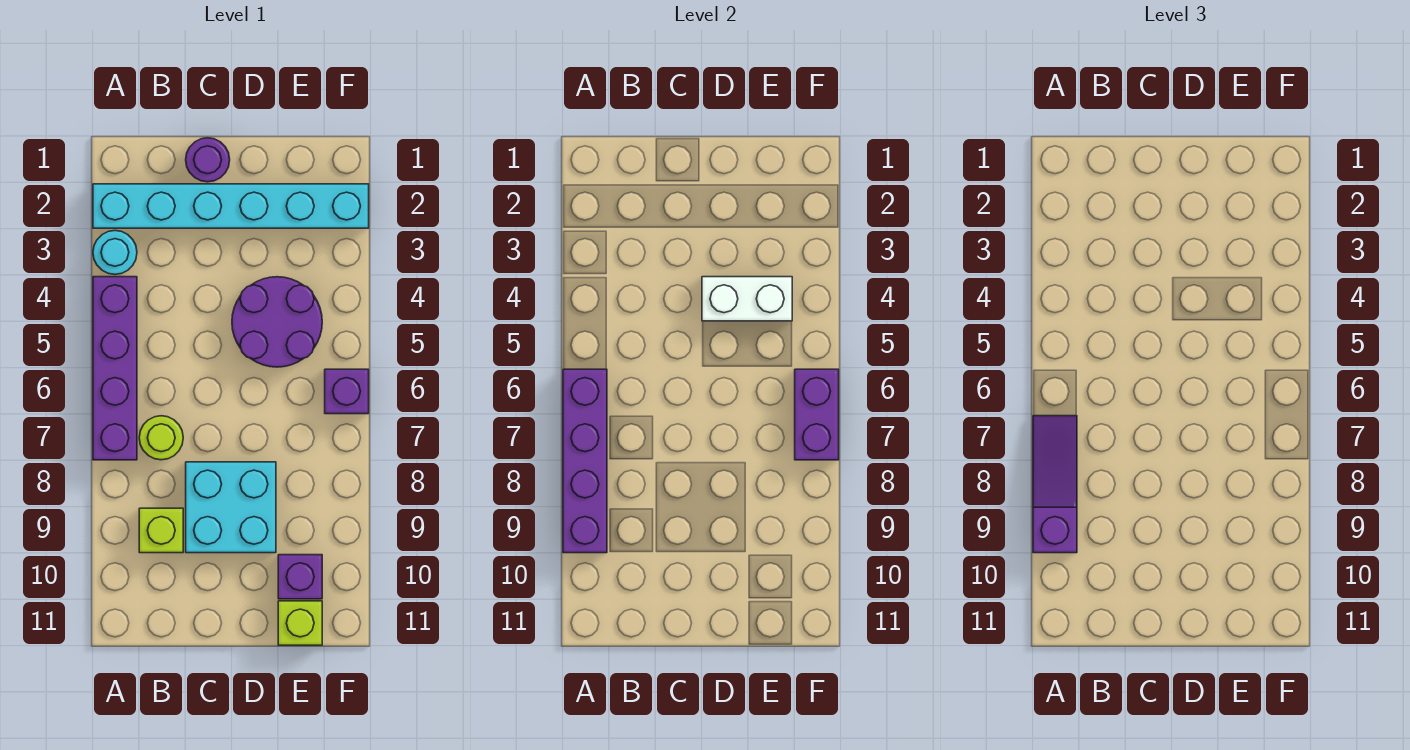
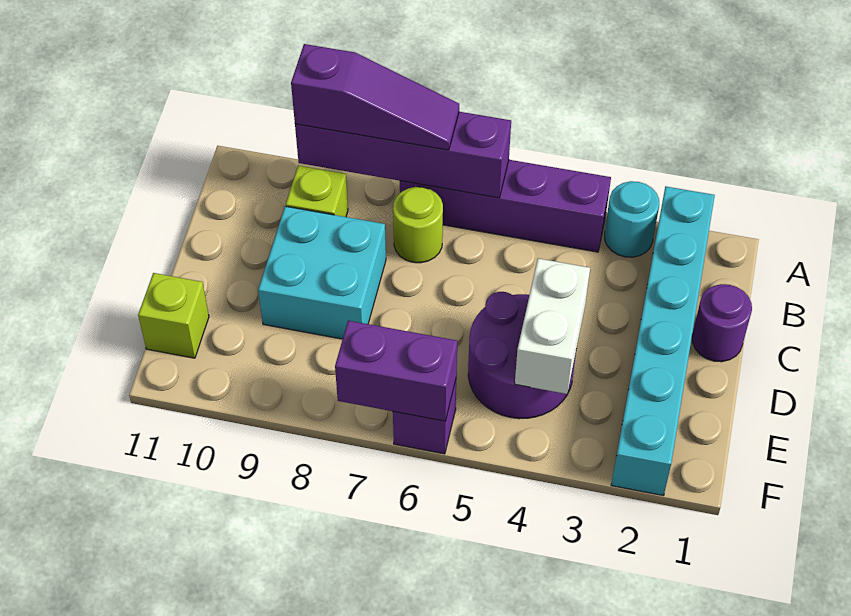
purple 1x1 brick [278,555,322,599] -> none

